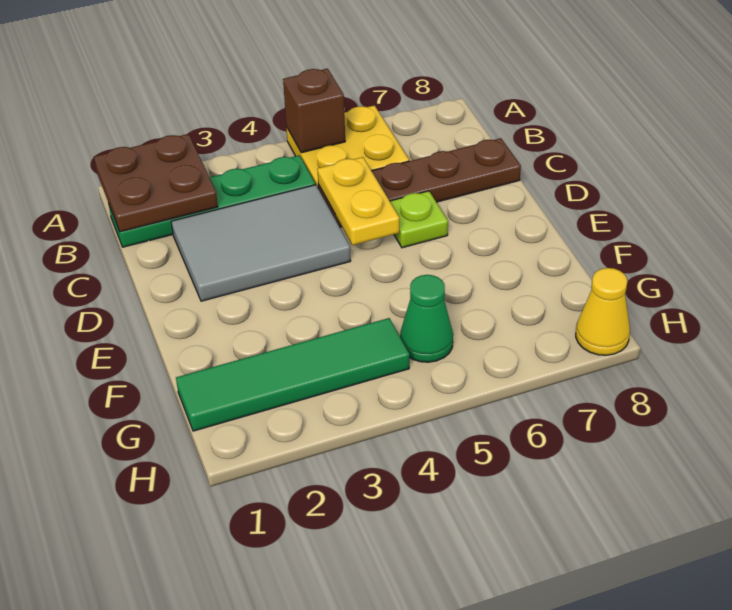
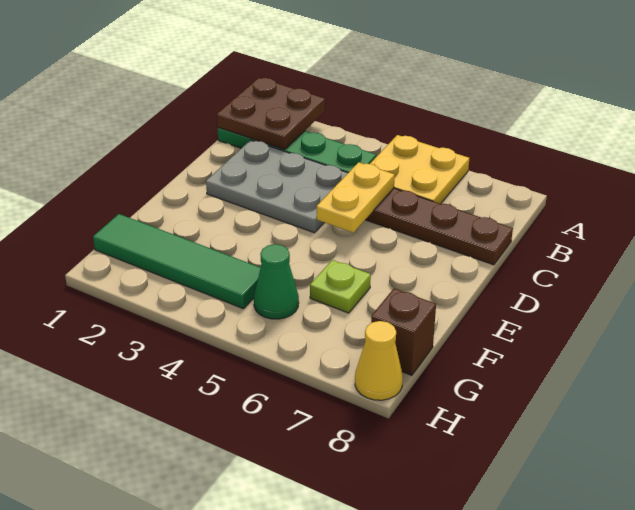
brown 1x1 brick [283,69,345,153] -> brown 1x1 brick moved to [371,288,436,375]
grey 2x3 tile [171,185,351,301] -> grey 2x3 plate [206,140,348,233]
lime 1x1 plate [390,191,448,248] -> lime 1x1 plate moved to [310,260,371,313]

